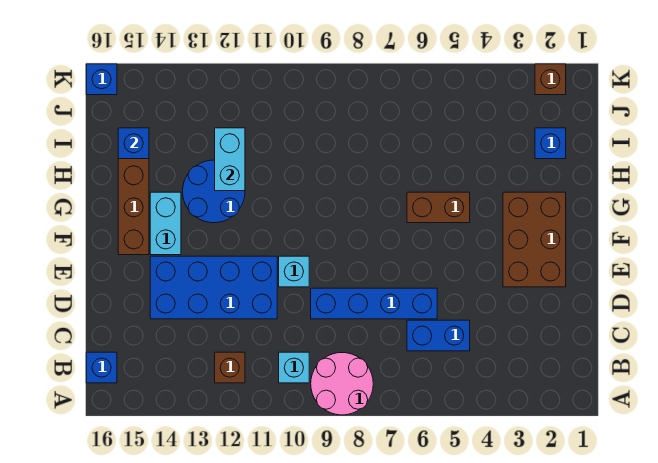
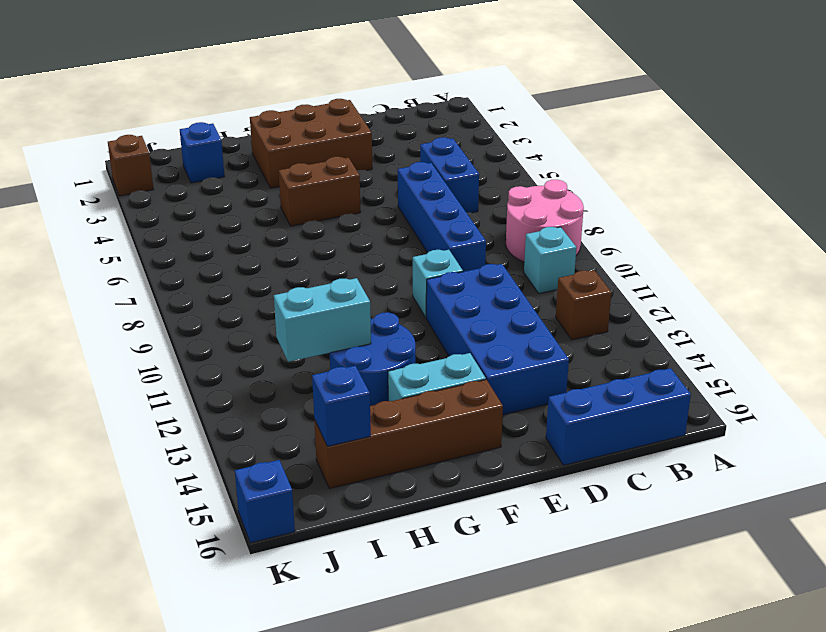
blue 1x1 brick [86,352,117,383] -> blue 1x3 brick [546,368,691,465]
brown 1x2 brick [407,192,470,223] -> brown 1x2 brick turned to [279,157,361,226]

